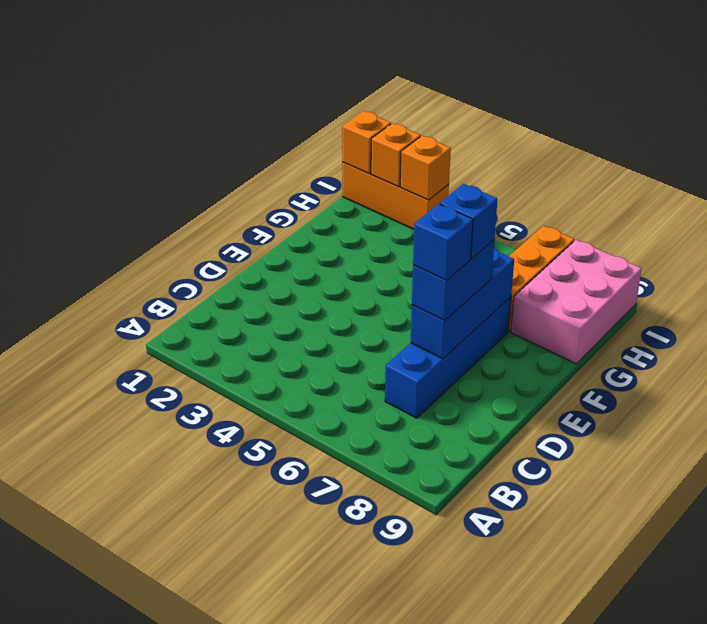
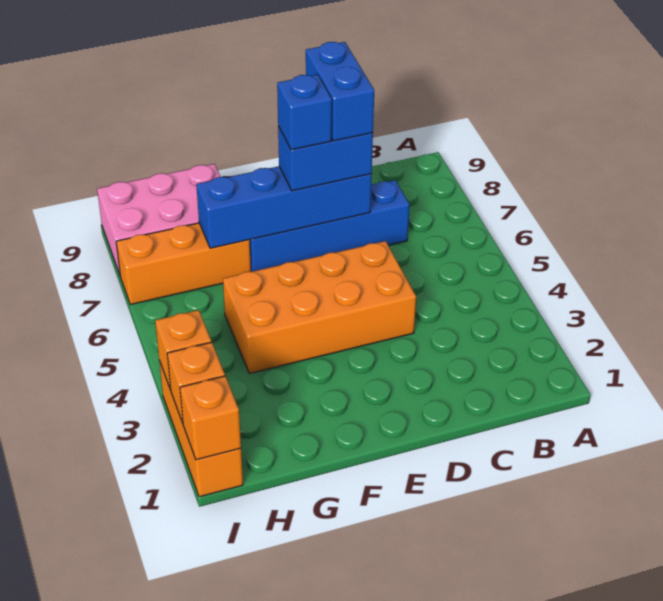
none -> orange 2x4 brick [223,241,416,374]
blue 1x3 brick [411,248,514,359] -> blue 1x4 brick [196,166,372,248]
blue 1x1 brick [413,204,473,280] -> blue 1x2 brick [306,42,374,141]

